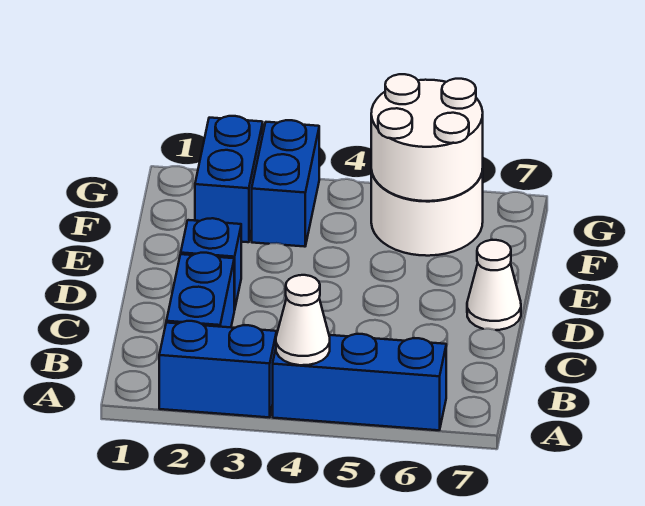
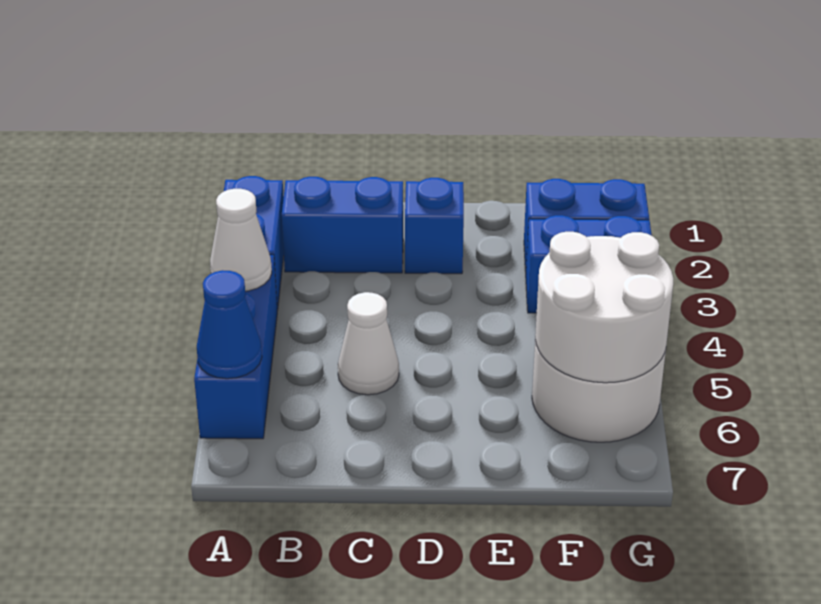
none -> blue 1x1 cone [197,270,262,379]
white 1x1 cone [467,240,521,330] -> white 1x1 cone moved to [338,292,399,395]

